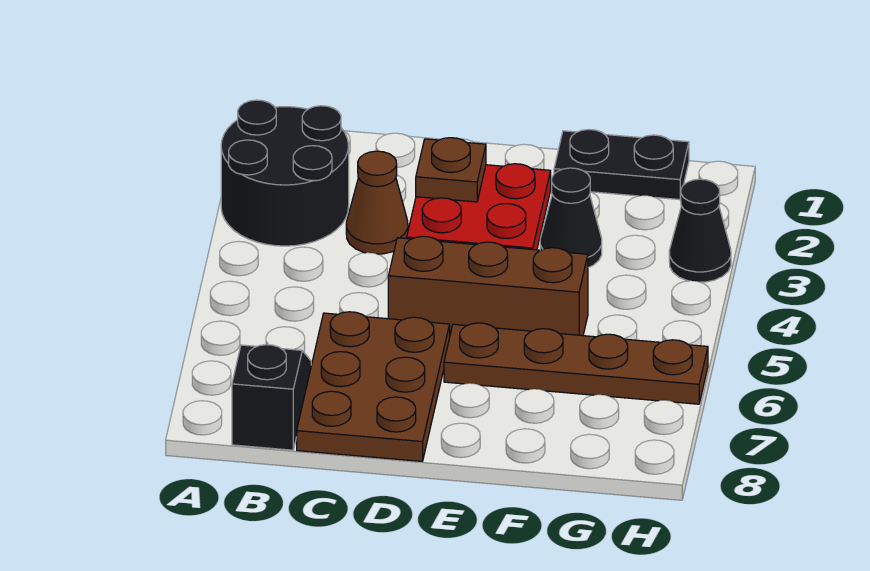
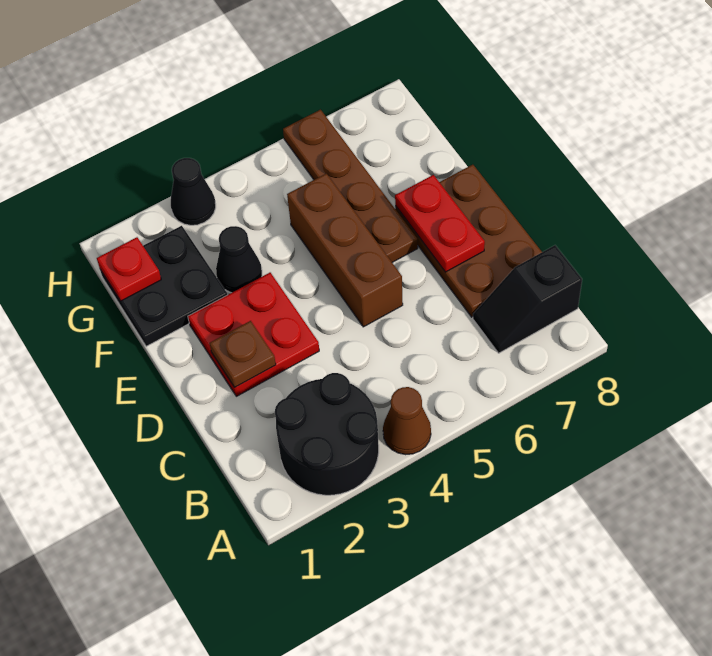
brown 1x1 cone [346,151,408,254] -> brown 1x1 cone moved to [383,387,431,455]
brown 2x3 plate [297,312,450,461] -> brown 2x3 plate turned to [395,165,542,317]
none -> red 1x2 plate [395,175,485,272]
black 1x2 plate [554,130,689,200] -> black 2x2 plate [100,226,227,346]
none -> red 1x1 plate [97,237,161,301]

